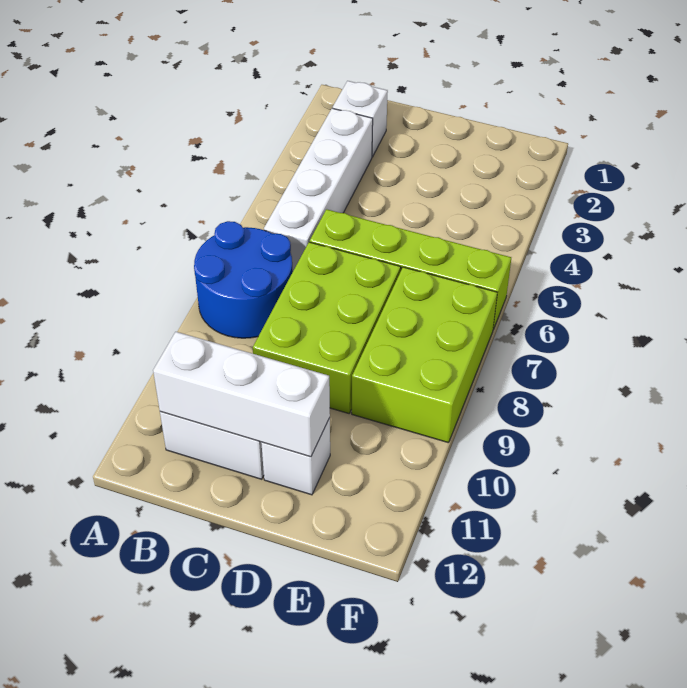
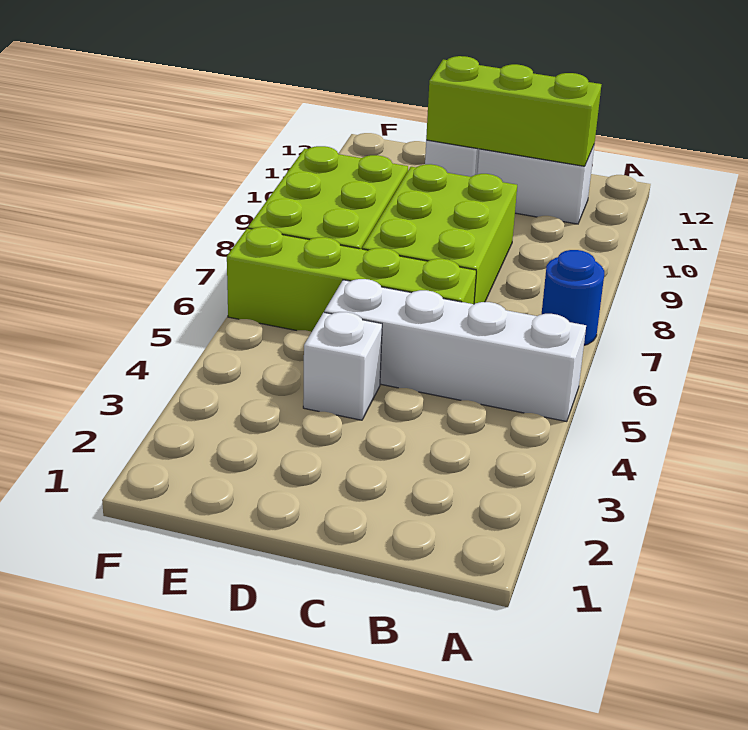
blue 2x2 round brick [194,221,293,338] -> blue 1x1 round brick [542,250,604,345]
white 1x1 brick [333,81,388,157] -> white 1x1 brick moved to [303,312,382,420]
white 1x4 brick [264,108,373,271] -> white 1x4 brick turned to [324,279,586,422]
white 1x3 brick [153,332,330,457] -> lime 1x3 brick [426,56,601,166]

